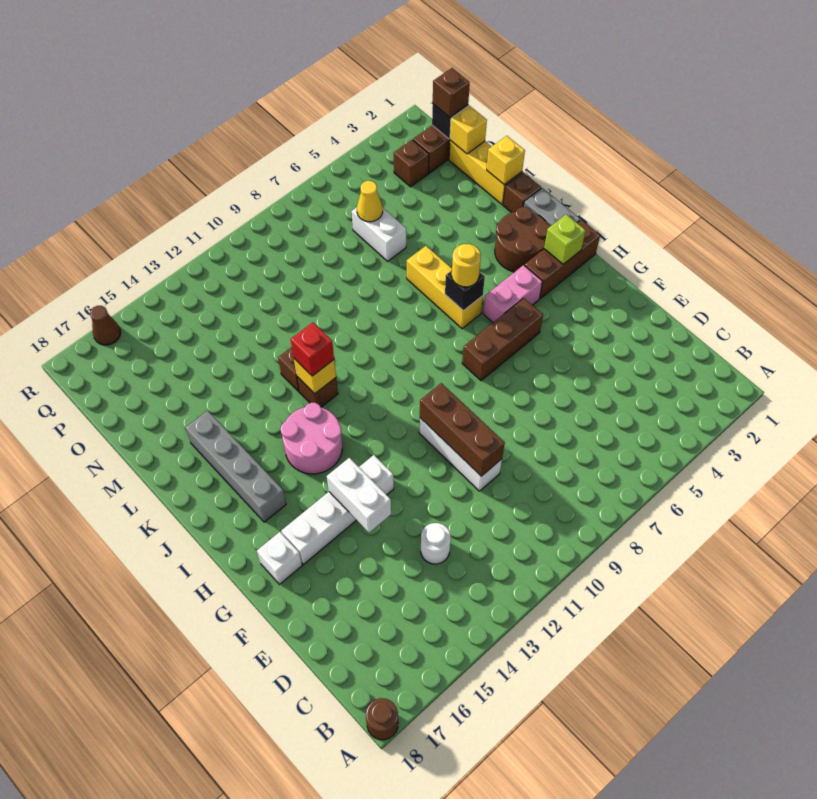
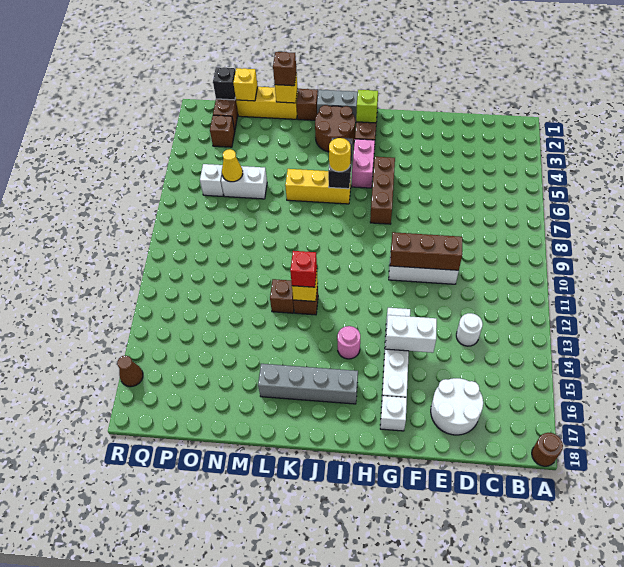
none -> white 2x2 round brick [431,378,483,435]
pink 2x2 round brick [281,403,342,474] -> pink 1x1 round brick [337,326,360,359]
black 1x1 brick [445,271,485,311] -> black 1x2 brick [328,138,353,189]
brown 1x1 brick [433,68,470,117] -> brown 1x1 brick moved to [273,52,296,86]
none -> white 1x1 brick [200,164,224,196]

